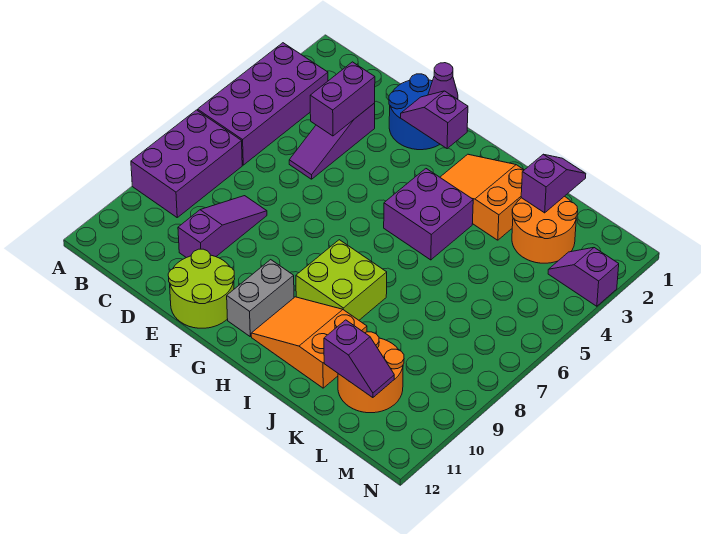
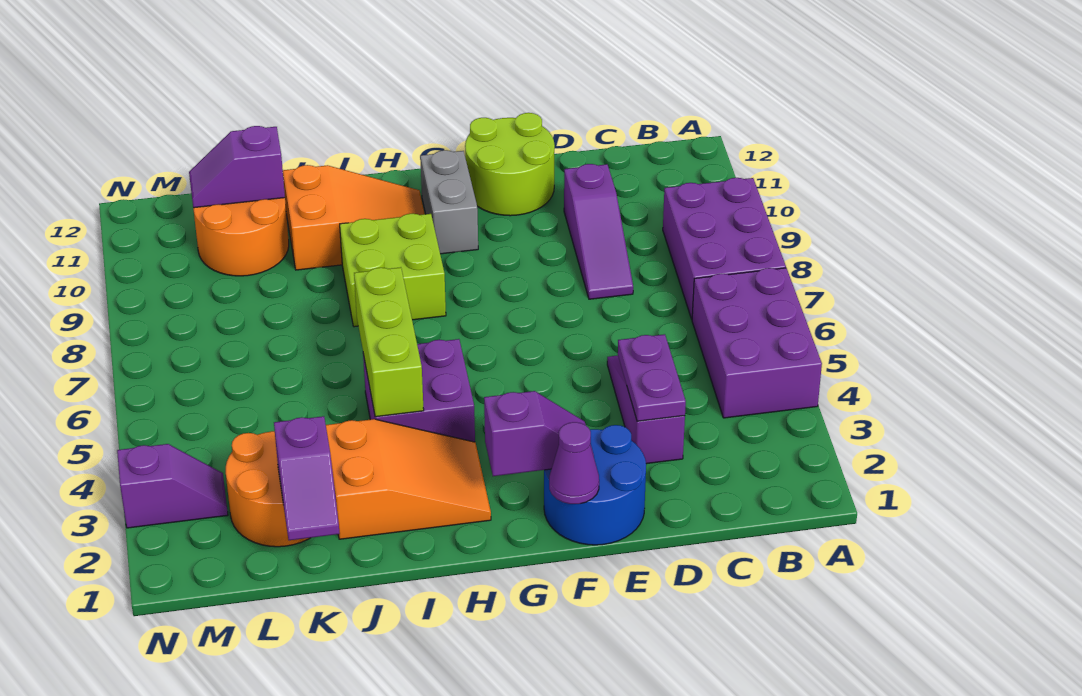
purple 2x4 brick [198,43,328,165] -> purple 2x3 brick [692,268,822,418]
purple 1x2 brick [310,62,375,136] -> purple 1x2 plate [618,334,686,421]
none -> lime 1x3 brick [354,267,424,417]

